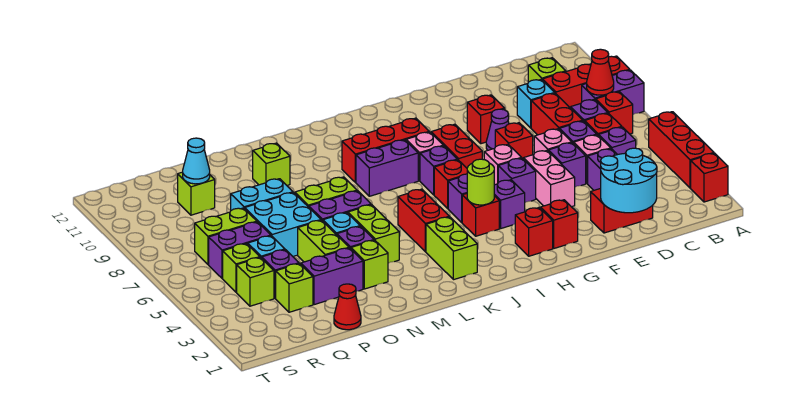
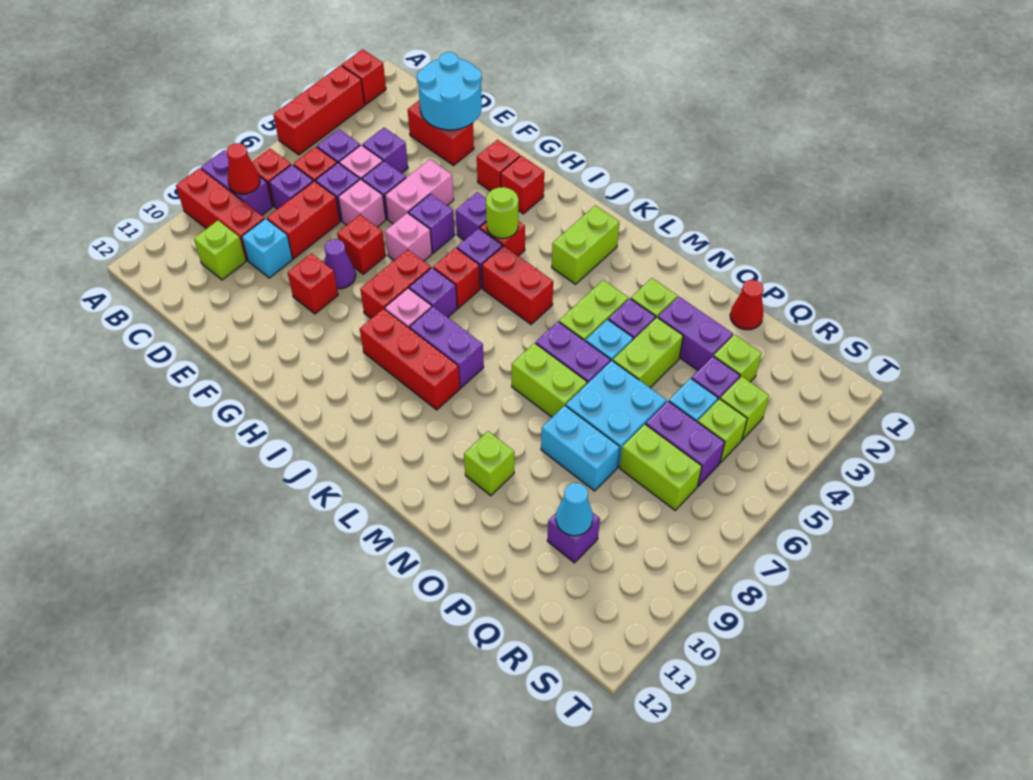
red 1x2 brick [398,189,449,252] -> red 1x2 brick turned to [482,246,553,324]
lime 1x1 brick [178,172,215,215] -> purple 1x1 brick [547,512,600,563]

